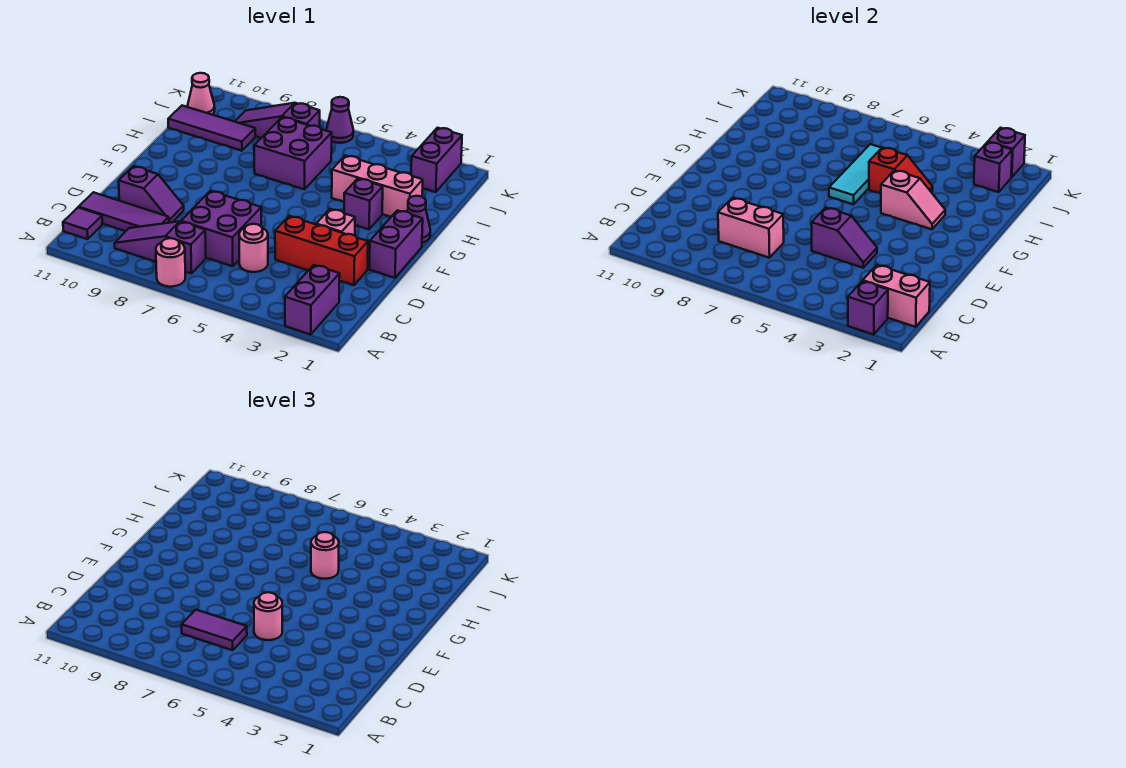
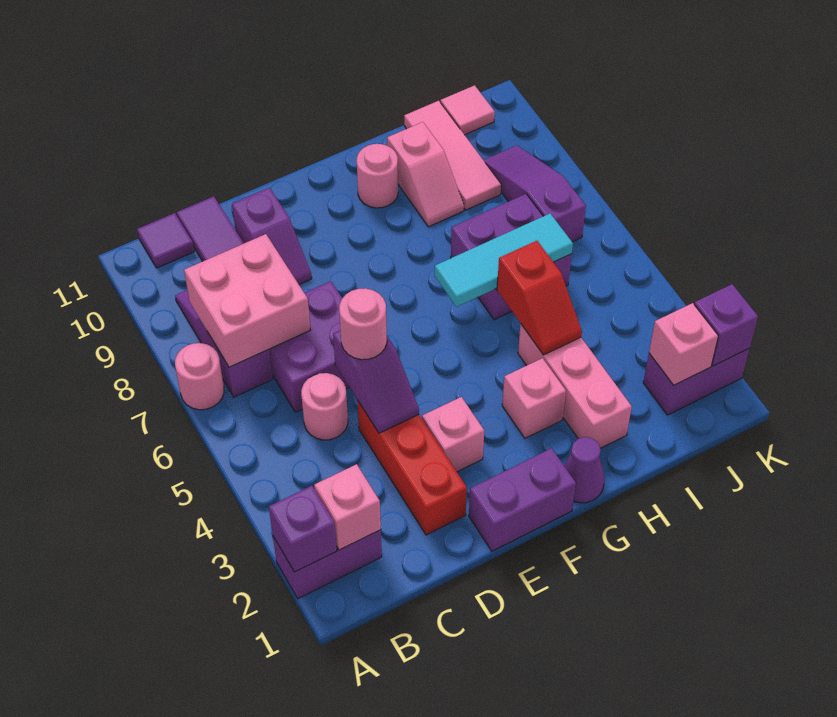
pink 1x2 brick [863,265,930,327] -> pink 1x1 brick [314,464,381,550]
purple 1x2 tile [182,610,247,650] -> none
pink 1x2 brick [718,198,784,258] -> pink 2x2 brick [184,234,310,367]
purple 1x1 brick [344,179,383,229] -> pink 1x1 brick [502,358,566,438]
pink 1x2 slope [881,170,945,229] -> pink 1x2 slope moved to [387,122,464,227]
pink 1x1 round brick [311,532,339,579] -> pink 1x1 round brick moved to [357,144,398,208]
purple 1x3 tile [168,106,255,151] -> pink 1x3 tile [404,101,501,210]
purple 1x1 brick [974,142,1012,192] -> pink 1x1 brick [649,303,718,385]
pink 1x1 cone [188,73,215,115] -> pink 1x1 tile [441,85,495,135]
purple 1x1 cone [326,97,353,143] -> none

